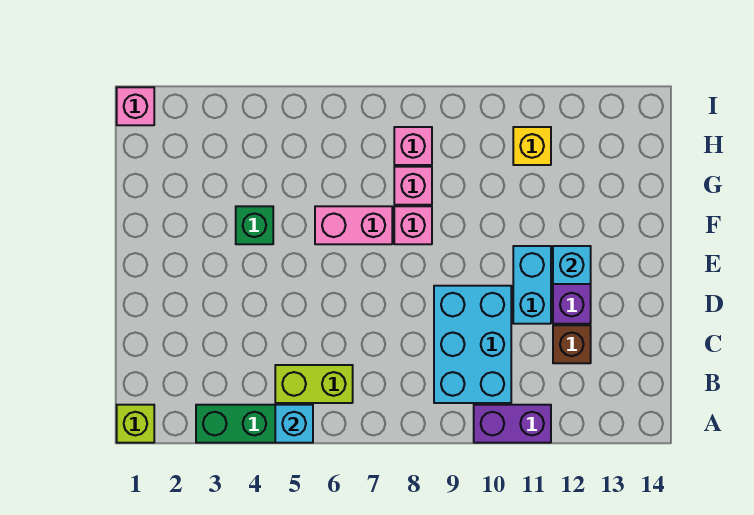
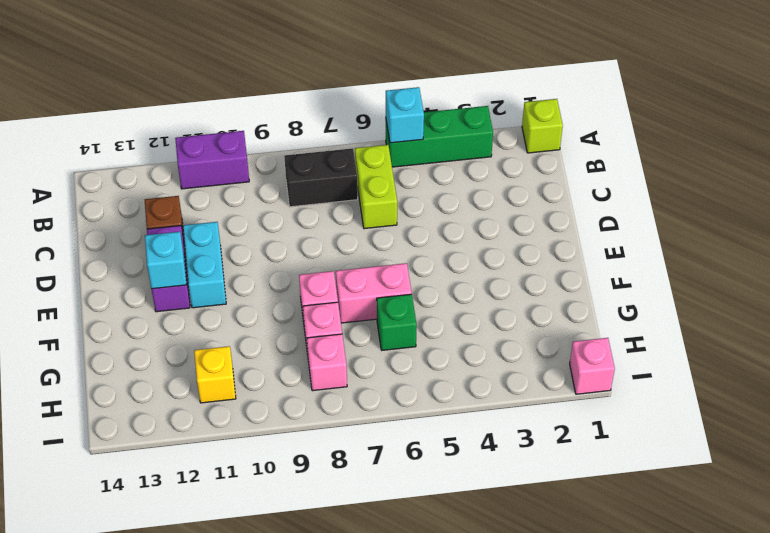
lime 1x2 brick [275,365,353,403] -> lime 1x2 brick turned to [355,145,397,229]
none -> black 1x2 brick [284,148,358,207]
cyan 2x3 brick [434,286,511,403] -> none
green 1x1 brick [236,206,273,244] -> green 1x1 brick moved to [377,294,417,350]

